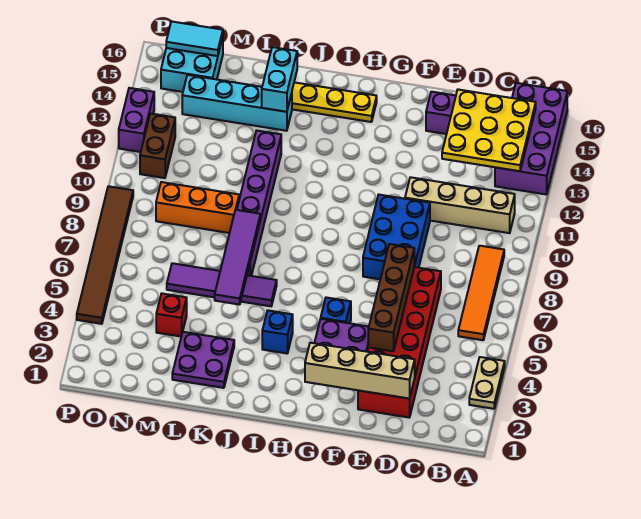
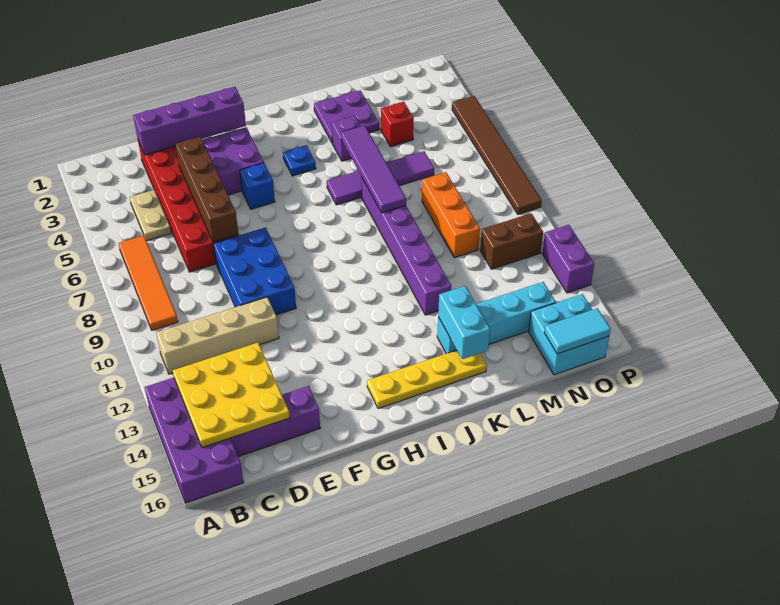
tan 1x2 plate [469,357,505,409] -> tan 1x2 plate moved to [130,190,171,241]
tan 1x4 brick [305,343,415,399] -> purple 1x4 brick [133,87,246,155]
blue 1x1 brick [262,310,293,353] -> blue 1x1 plate [283,145,316,176]
none -> purple 1x1 brick [332,116,361,161]
orange 1x3 brick [156,182,239,233] -> orange 1x3 brick turned to [422,172,480,258]
brown 1x2 brick [140,114,175,178] -> brown 1x2 brick turned to [480,213,543,269]

